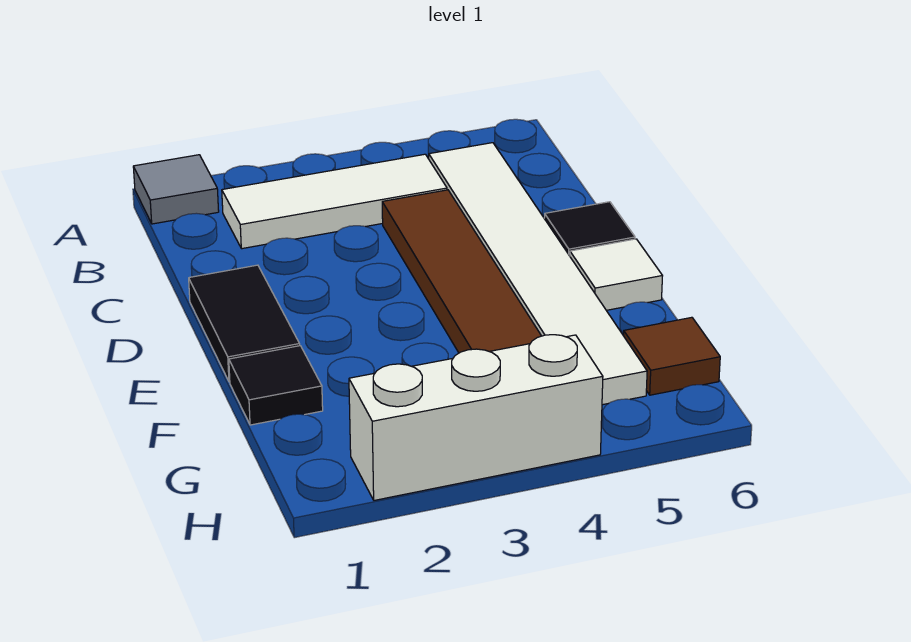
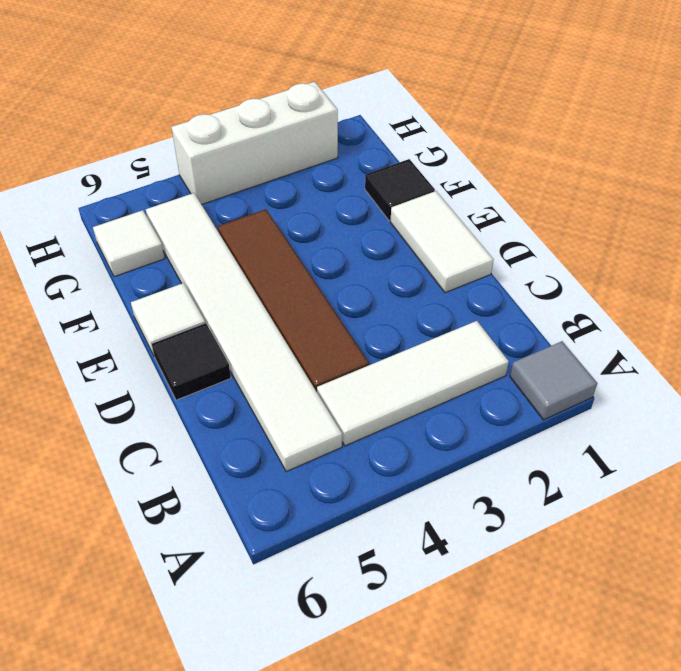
black 1x2 tile [189,265,300,382] -> white 1x2 tile [390,191,494,293]
brown 1x1 tile [624,317,720,395] -> white 1x1 tile [93,210,165,277]

